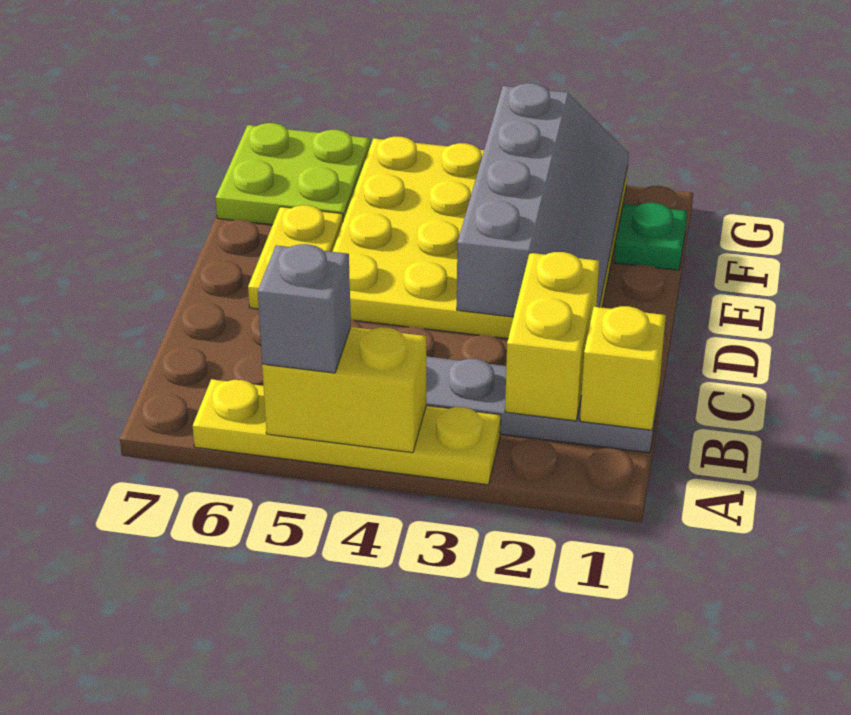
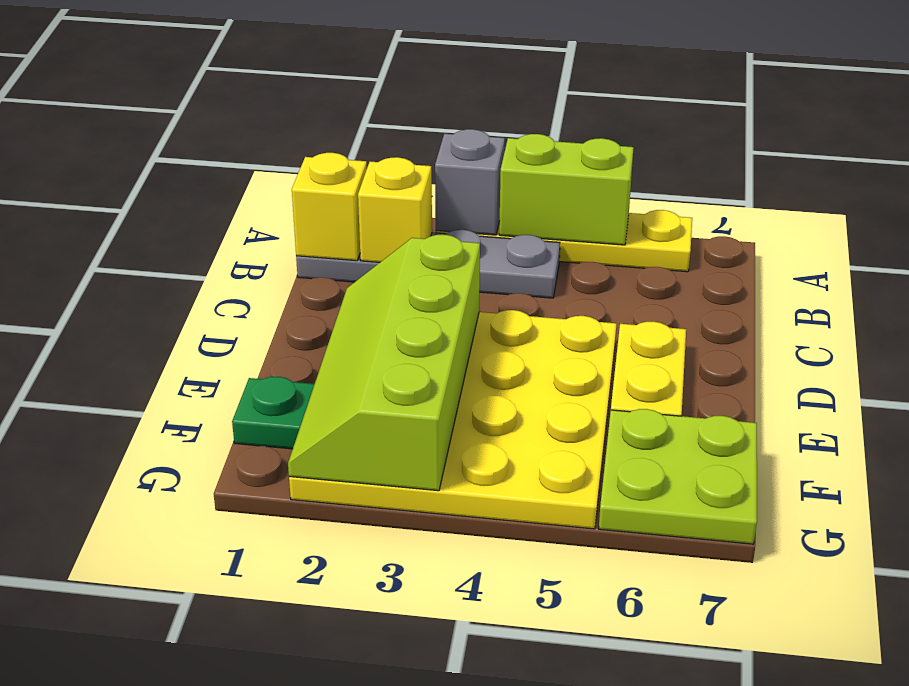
yellow 1x2 brick [262,327,426,453] -> lime 1x2 brick [499,134,634,245]
grey 1x1 brick [258,244,351,373] -> grey 1x1 brick moved to [435,129,505,235]
yellow 1x2 brick [505,252,599,421] -> yellow 1x1 brick [358,157,432,262]
grey 2x4 slope [457,83,629,317] -> lime 2x4 slope [288,235,480,491]

